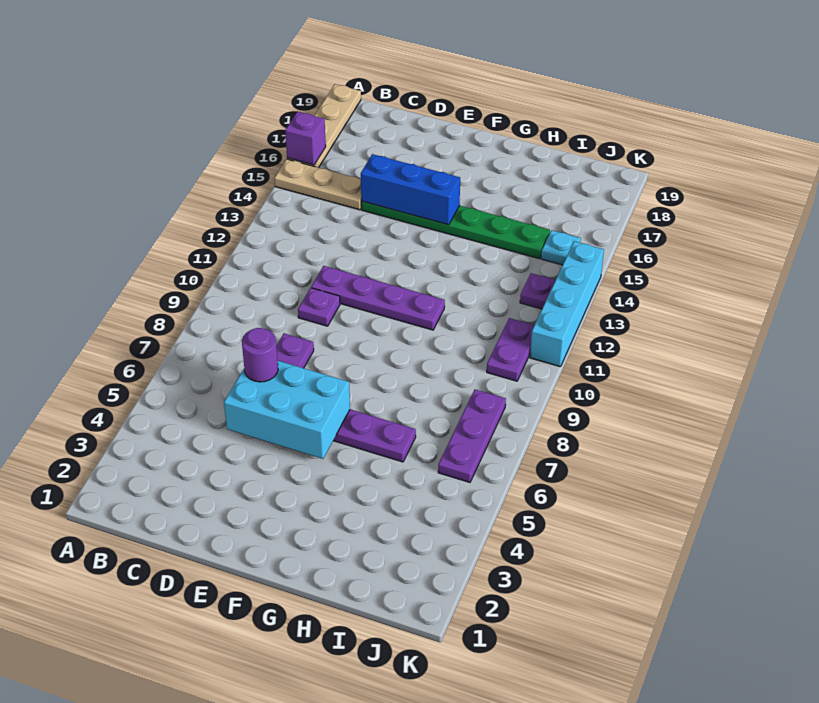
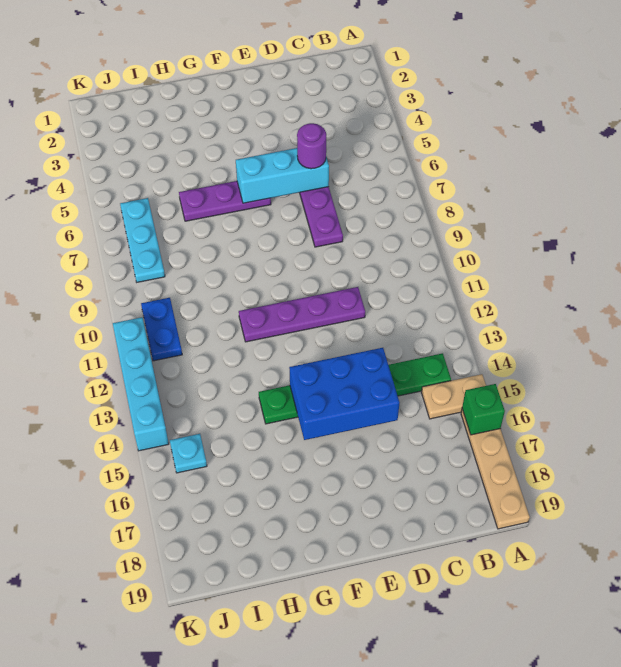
tan 1x3 plate [275,159,362,210] -> tan 1x2 plate [421,374,486,419]
purple 1x1 brick [285,112,326,165] -> green 1x1 brick [462,384,505,435]
cyan 2x3 brick [224,361,350,459] -> cyan 1x3 brick [236,148,329,203]
purple 1x1 plate [298,288,340,326] -> none
green 1x6 plate [361,201,550,259] -> green 1x6 plate moved to [259,353,451,424]
blue 1x3 brick [361,154,460,225] -> blue 2x3 brick [289,348,399,440]
purple 1x3 plate [438,389,506,482] -> cyan 1x3 plate [120,198,165,282]
purple 1x2 plate [487,318,534,381] -> blue 1x2 plate [141,298,182,361]
purple 1x1 plate [520,273,556,309] -> none

